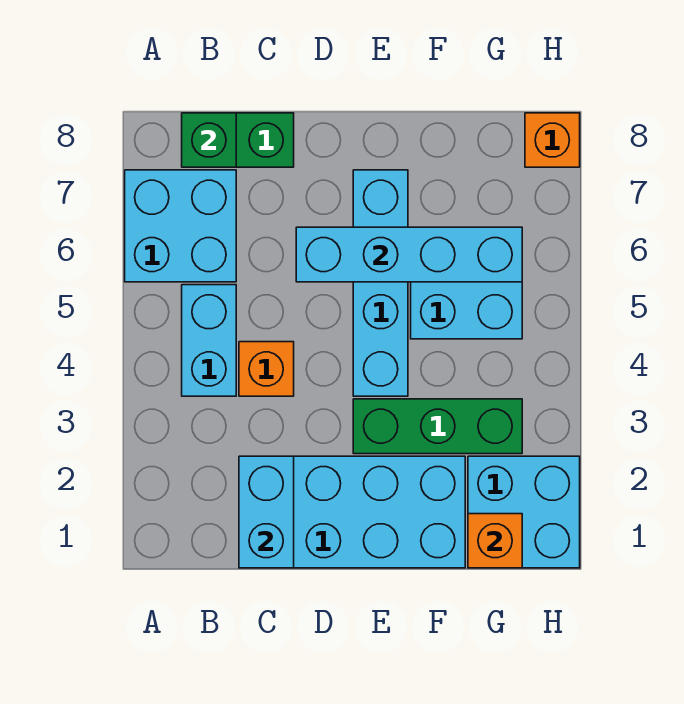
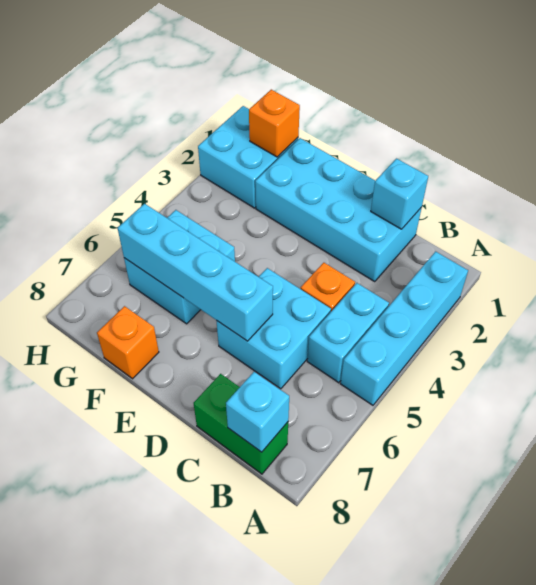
cyan 2x2 brick [125,170,236,282] -> cyan 2x2 brick moved to [216,268,331,389]
green 1x1 brick [182,113,236,167] -> cyan 1x1 brick [226,372,289,452]
cyan 1x2 brick [239,456,294,568] -> cyan 1x1 brick [371,159,428,229]
green 1x3 brick [353,399,522,454] -> none
cyan 1x4 brick [353,170,408,396] -> cyan 1x4 brick moved to [341,252,468,405]
orange 1x1 brick [525,113,580,167] -> orange 1x1 brick moved to [97,306,159,379]

